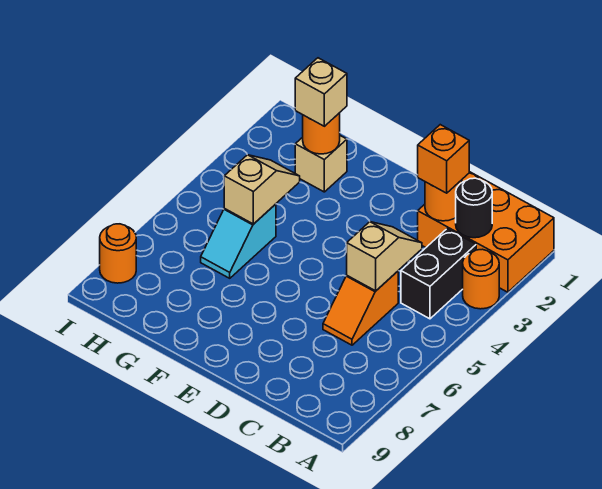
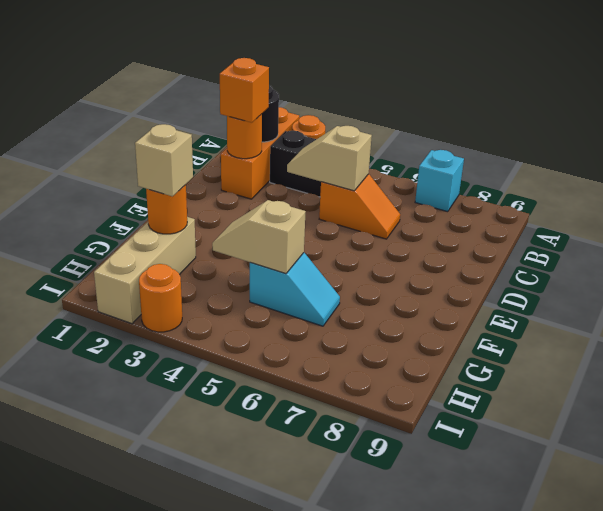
orange 2x3 brick [418,172,554,292] -> orange 1x3 brick [221,107,299,199]
none -> cyan 1x1 brick [415,150,464,212]
tan 1x1 brick [295,136,347,192] -> tan 1x3 brick [94,217,196,324]
orange 1x1 round brick [100,224,136,283] -> orange 1x1 round brick moved to [139,264,182,332]

